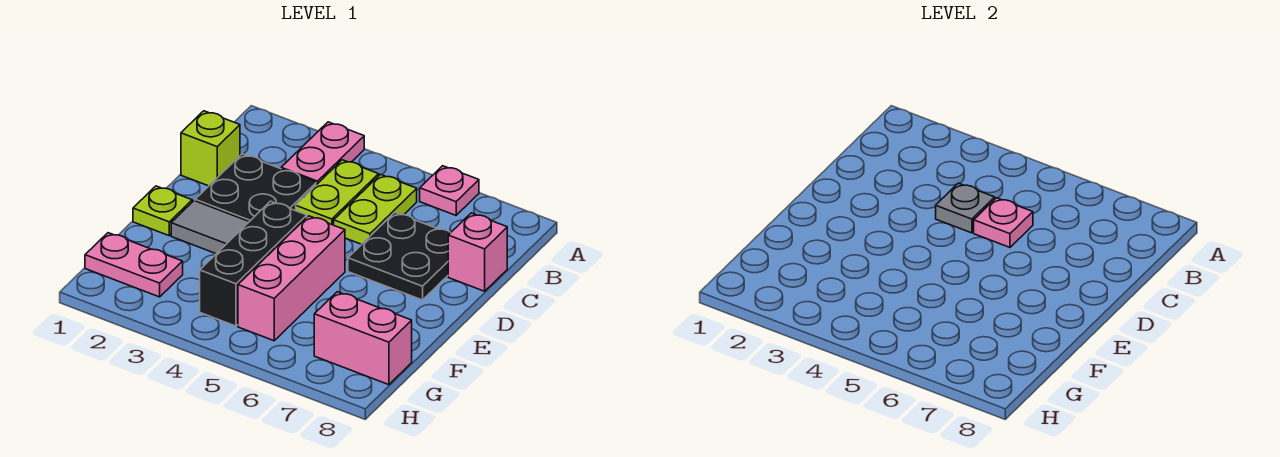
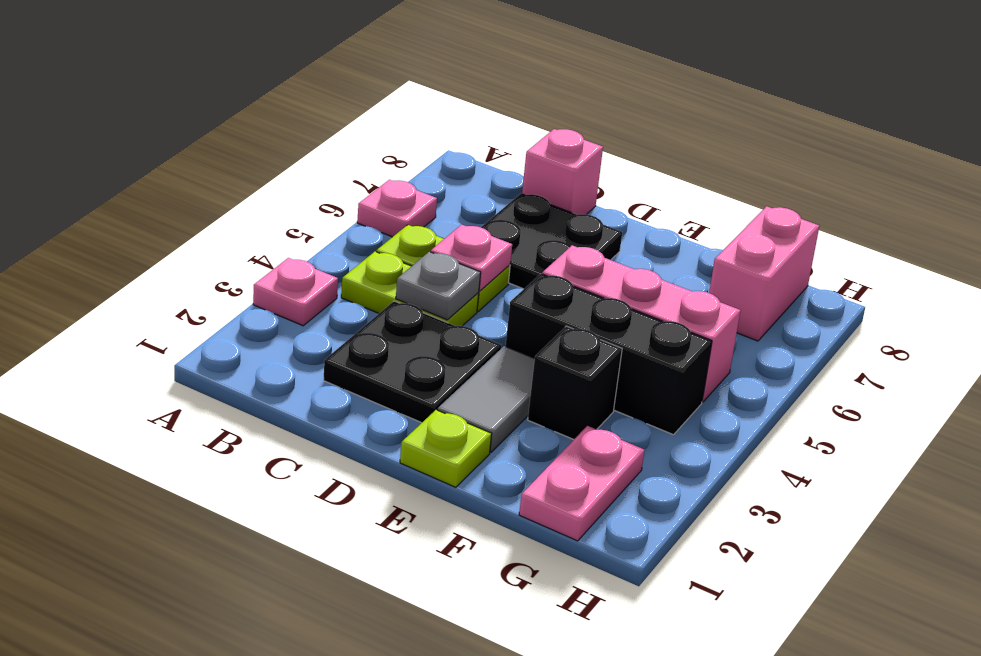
pink 1x2 plate [281,122,364,185] -> pink 1x1 plate [253,258,338,326]
lime 1x1 brick [181,111,240,186] -> none
none -> black 1x1 brick [528,326,622,439]

